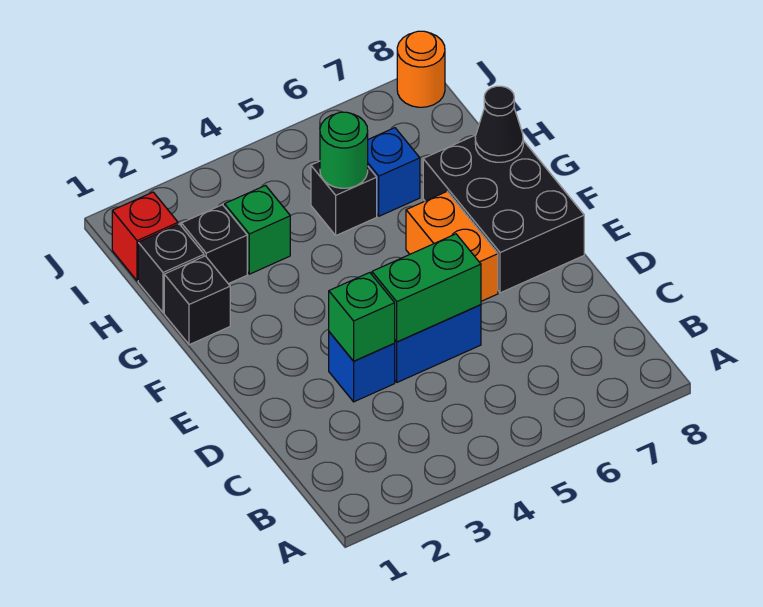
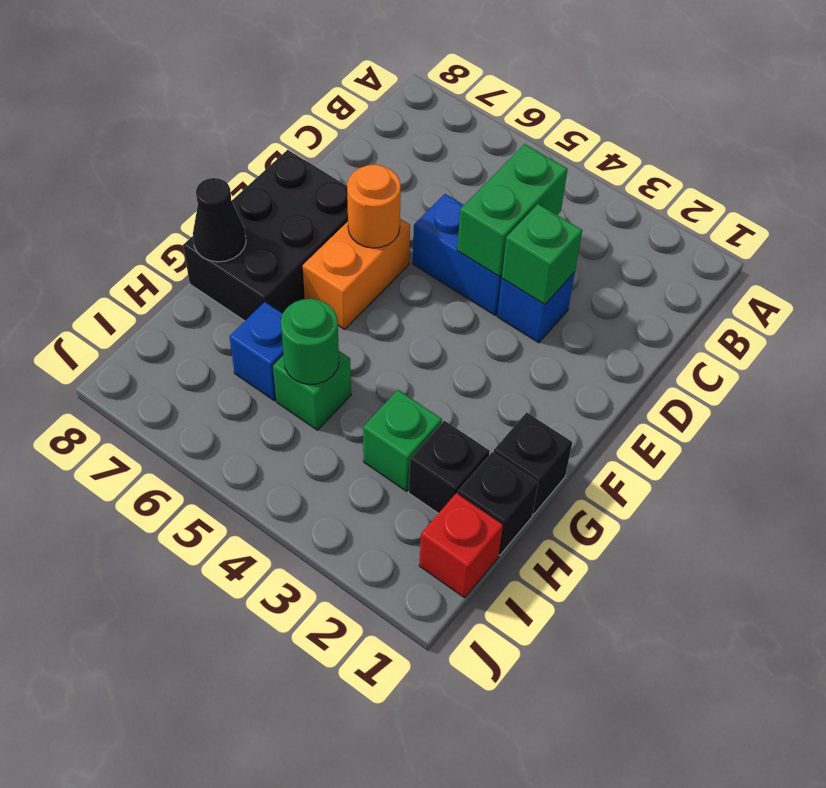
green 1x2 brick [372,234,481,342] -> green 1x2 brick turned to [457,144,568,277]
black 1x1 brick [311,161,377,235] -> green 1x1 brick [273,351,351,430]
orange 1x1 round brick [397,31,445,107] -> orange 1x1 round brick moved to [347,165,401,248]

